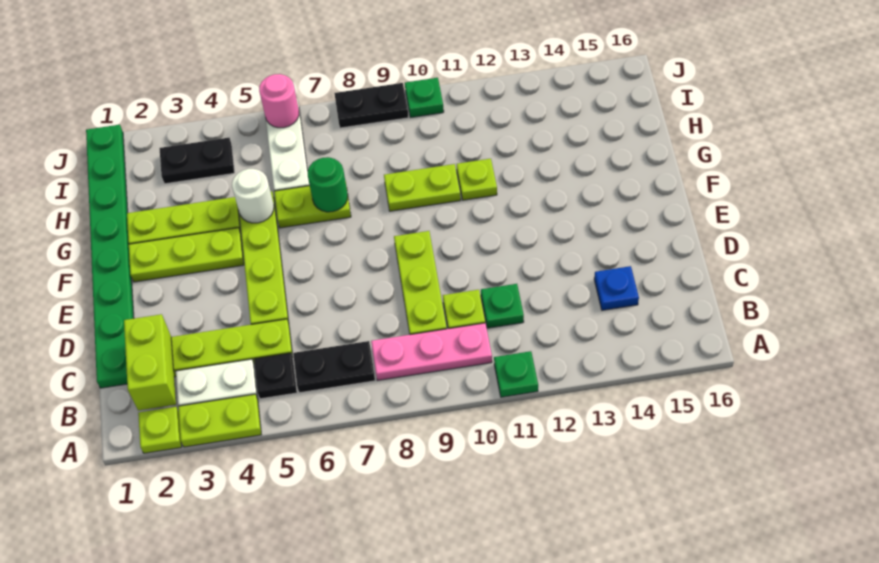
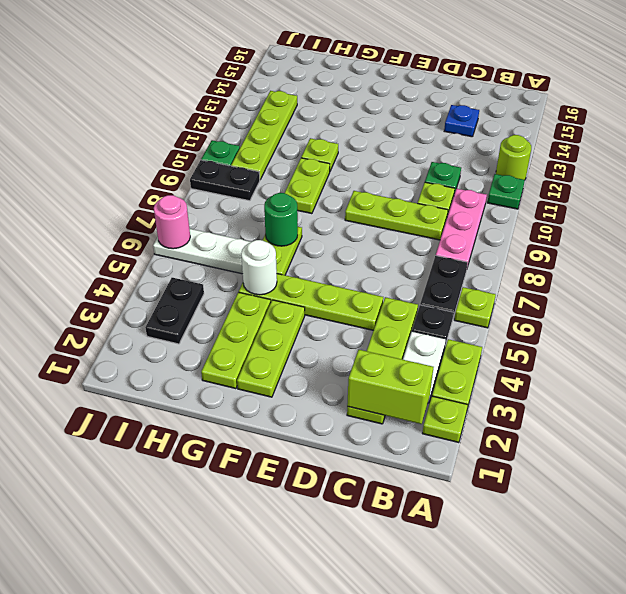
none -> lime 1x1 plate [454,287,496,328]
none -> lime 1x1 round brick [496,135,531,180]
green 1x8 plate [86,125,134,388] -> none
none -> lime 1x4 plate [231,91,297,179]
black 1x2 plate [334,83,409,128] -> black 1x2 plate turned to [190,160,260,201]

